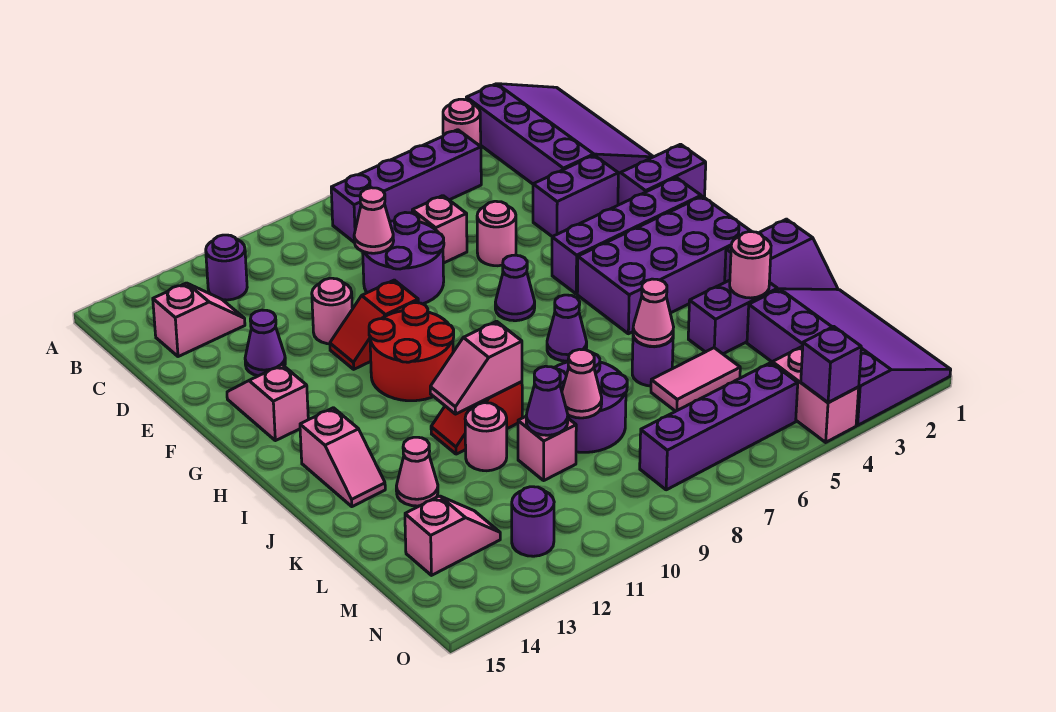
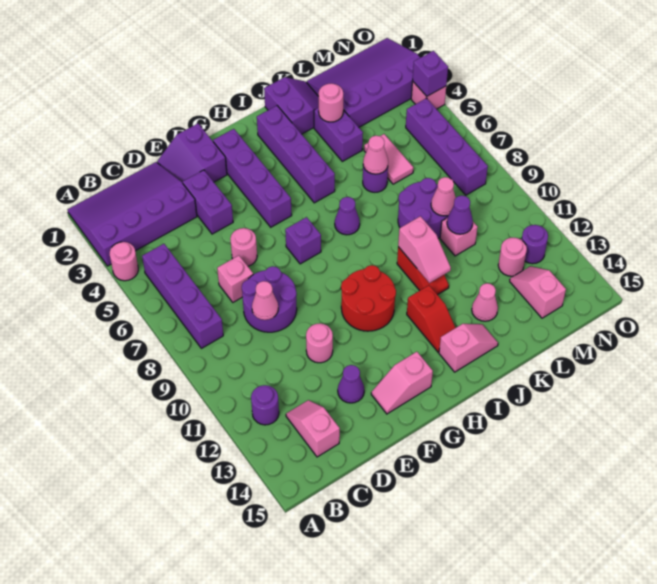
red 1x2 slope [330,280,418,369] -> red 1x2 slope moved to [407,285,456,352]
purple 1x1 cone [495,255,535,321] -> purple 1x1 brick [285,217,321,264]
purple 2x4 brick [577,196,752,334] -> purple 1x4 brick [257,106,335,203]
pink 1x1 round brick [465,403,507,471] -> pink 1x1 round brick moved to [498,237,527,276]
pink 1x2 brick [772,346,859,442] -> pink 1x1 brick [411,81,446,109]

